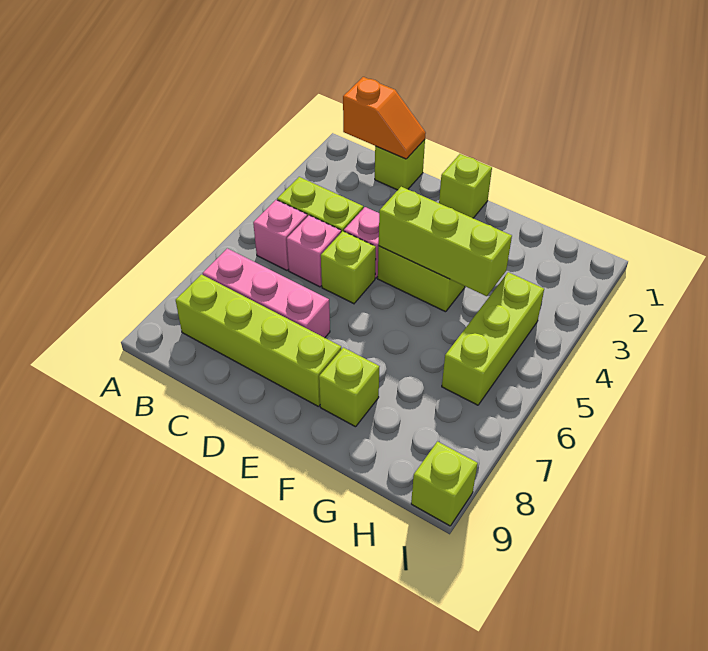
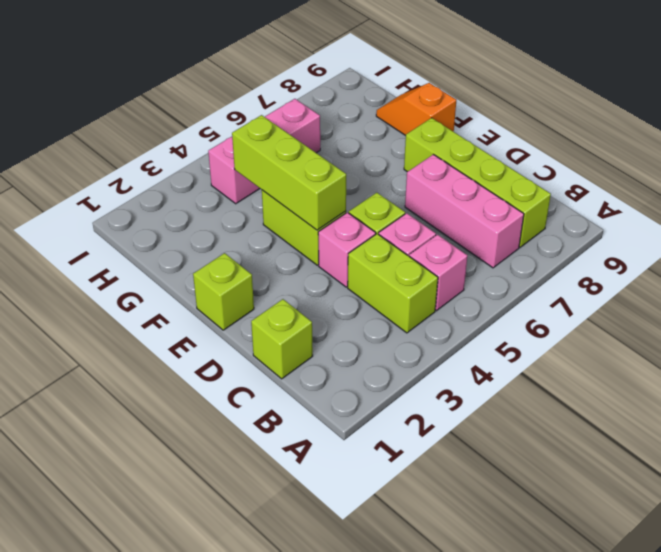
orange 1x2 slope [343,77,426,159] -> orange 1x2 slope moved to [376,83,456,136]
lime 1x1 brick [319,348,380,427] -> none
lime 1x3 brick [442,272,544,405] -> pink 1x3 brick [208,99,320,204]
lime 1x1 brick [411,442,478,526] -> none

